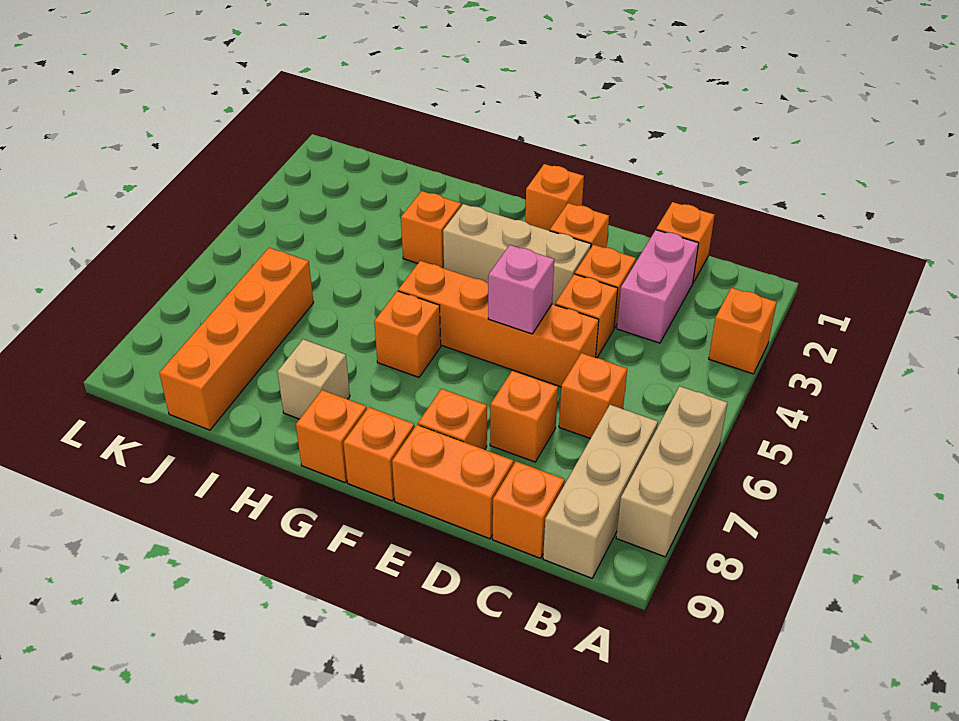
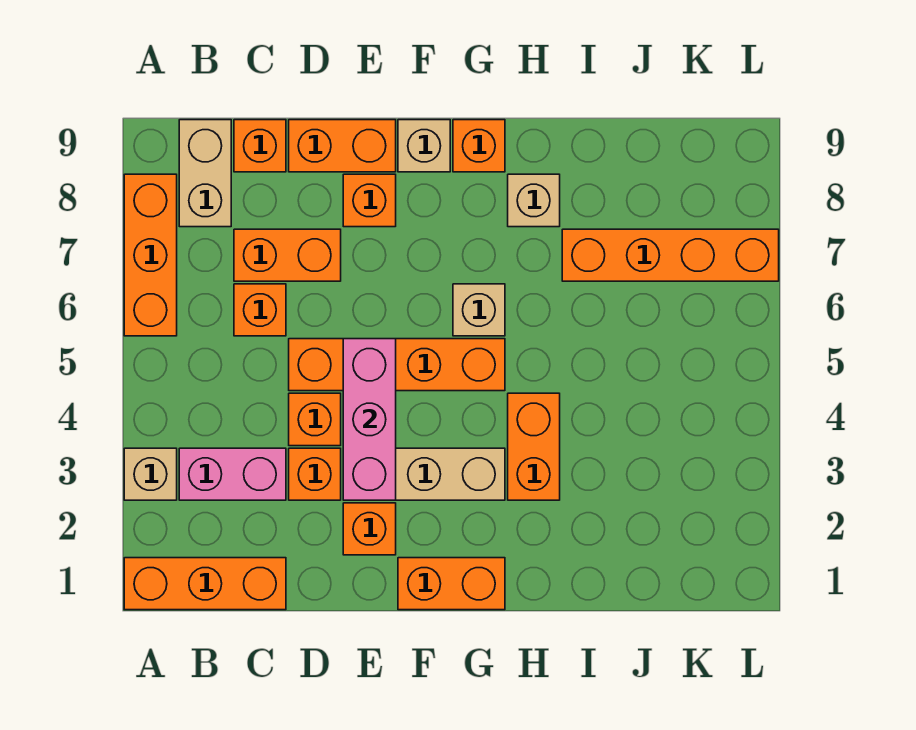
orange 1x1 brick [709,288,777,374] -> tan 1x1 brick [124,448,177,500]
tan 1x3 brick [616,386,727,557] -> orange 1x3 brick [124,174,177,336]
tan 1x3 brick [543,405,658,578] -> tan 1x2 brick [179,120,231,227]
orange 1x1 brick [656,202,715,283] -> orange 1x3 brick [124,558,286,610]
pink 1x2 brick [617,230,699,343] -> pink 1x2 brick turned to [179,448,286,500]
orange 1x1 brick [490,371,558,462] -> orange 1x2 brick [234,229,341,281]
pink 1x1 brick [488,245,554,334] -> pink 1x3 brick [343,339,396,500]
orange 1x1 brick [525,164,584,231] -> orange 1x2 brick [398,558,505,610]
orange 1x1 brick [343,407,414,501] -> tan 1x1 brick [398,120,450,172]
orange 1x1 brick [374,291,441,377] -> tan 1x1 brick [453,284,505,336]
orange 1x1 brick [401,191,461,268] -> orange 1x2 brick [508,393,560,500]
orange 1x4 brick [159,248,314,430] -> orange 1x4 brick turned to [562,229,779,281]

